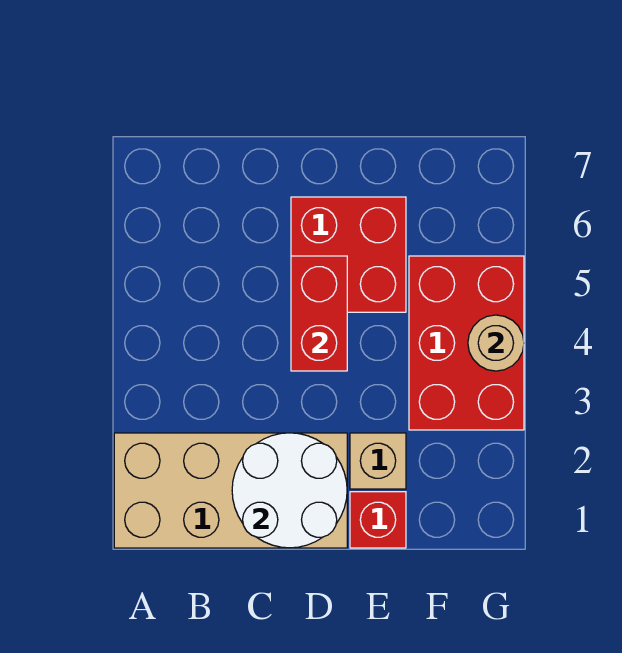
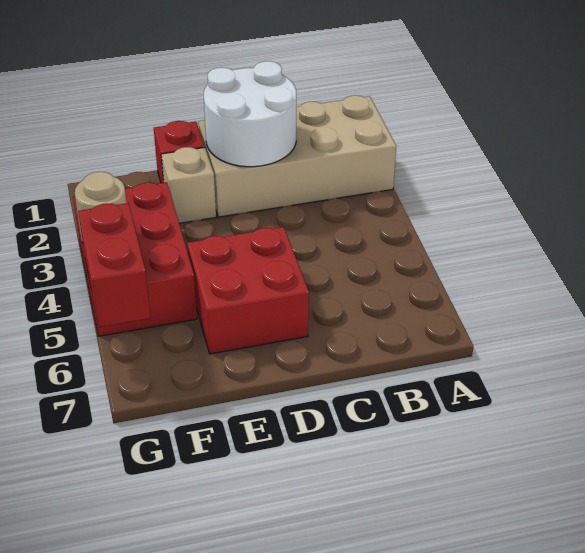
red 1x2 brick [291,256,347,371] -> red 1x2 brick moved to [78,203,150,327]

